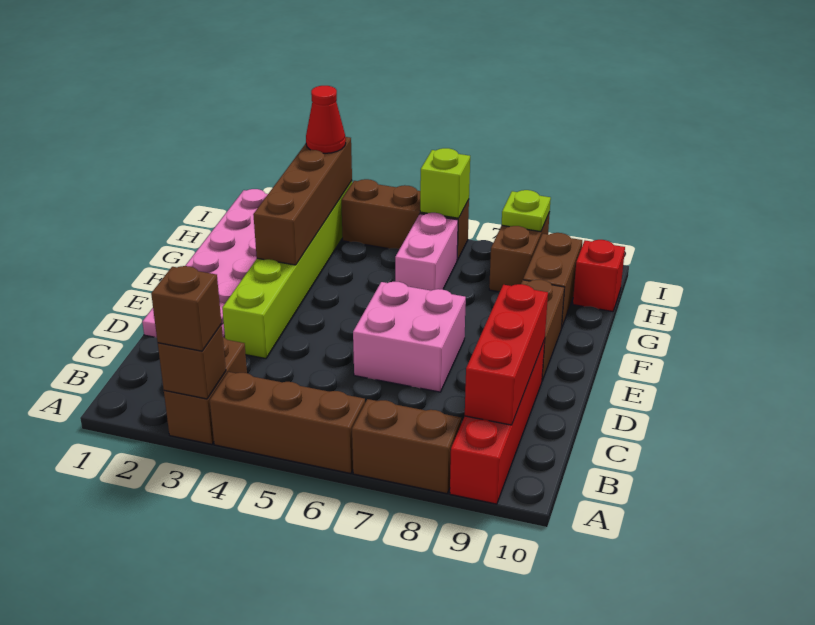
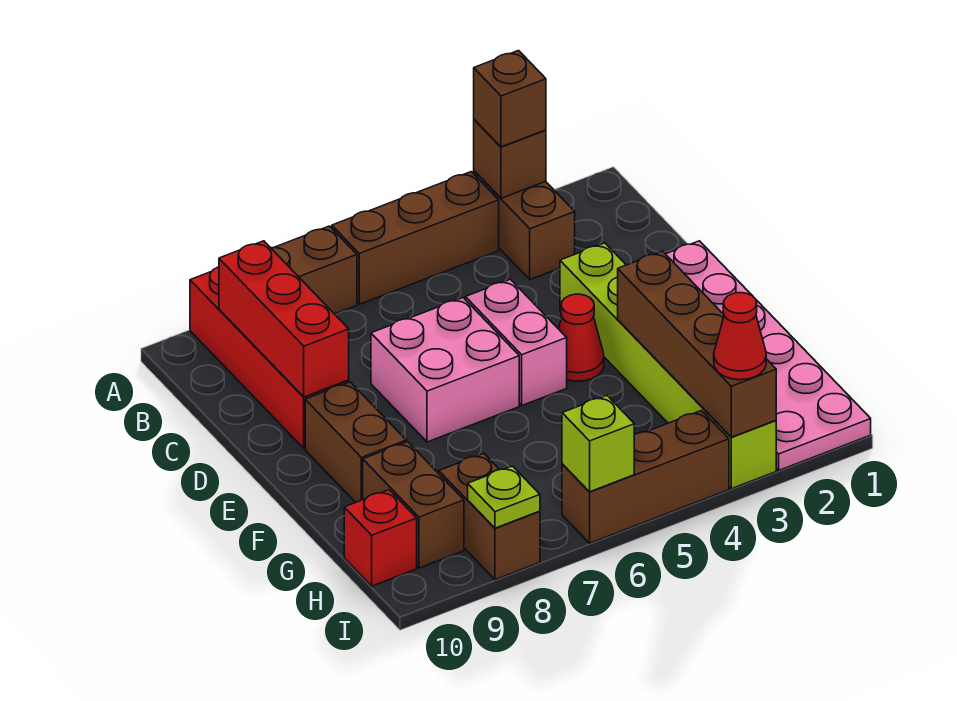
none -> red 1x1 cone [559,294,604,381]
pink 1x2 brick [395,213,458,290] -> pink 1x2 brick moved to [465,279,567,405]

